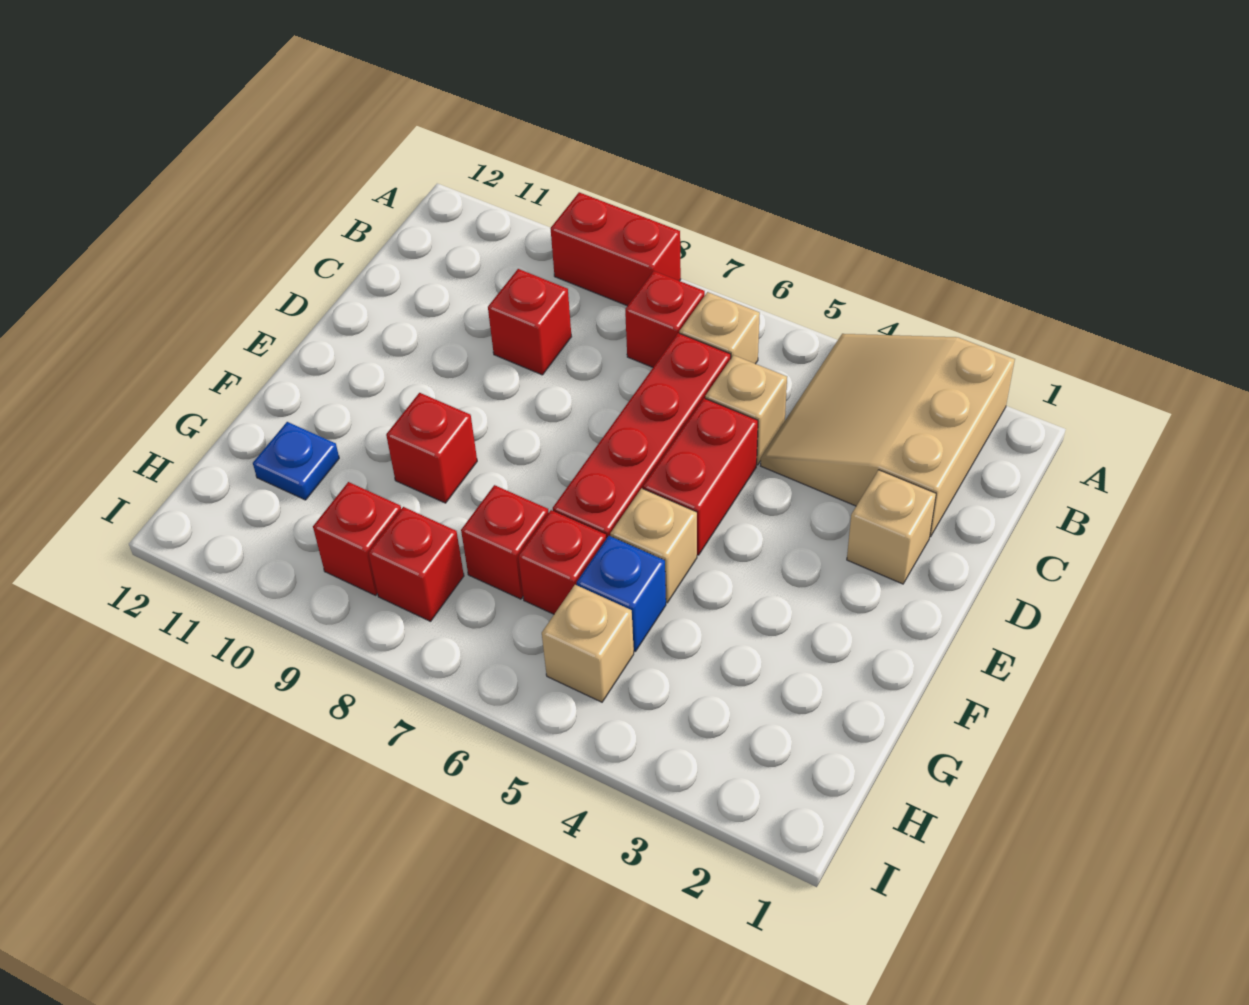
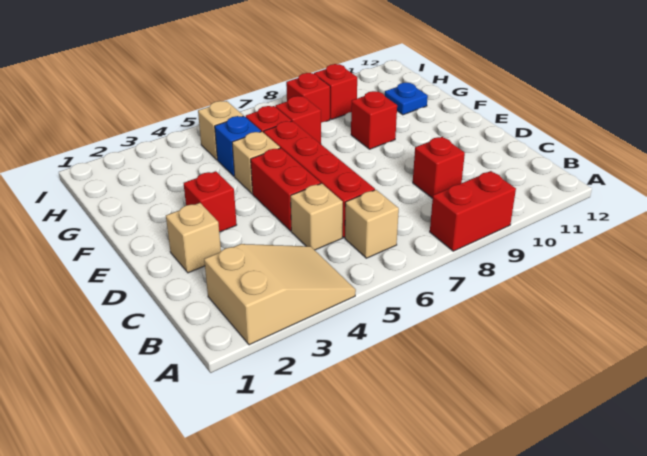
tan 3x3 slope [761,334,1015,537] -> tan 2x3 slope [204,244,356,345]
red 1x1 brick [625,271,705,367] -> red 1x1 brick moved to [184,171,237,232]

